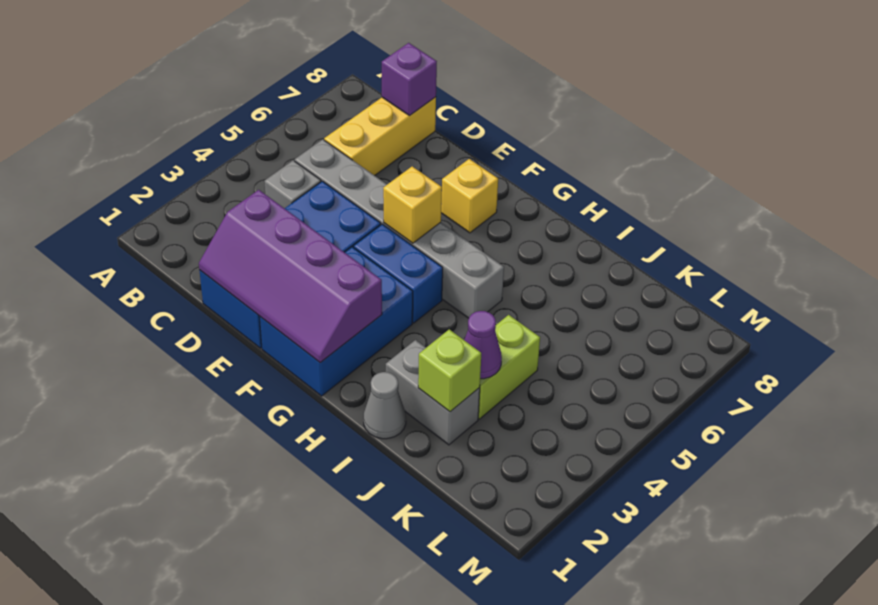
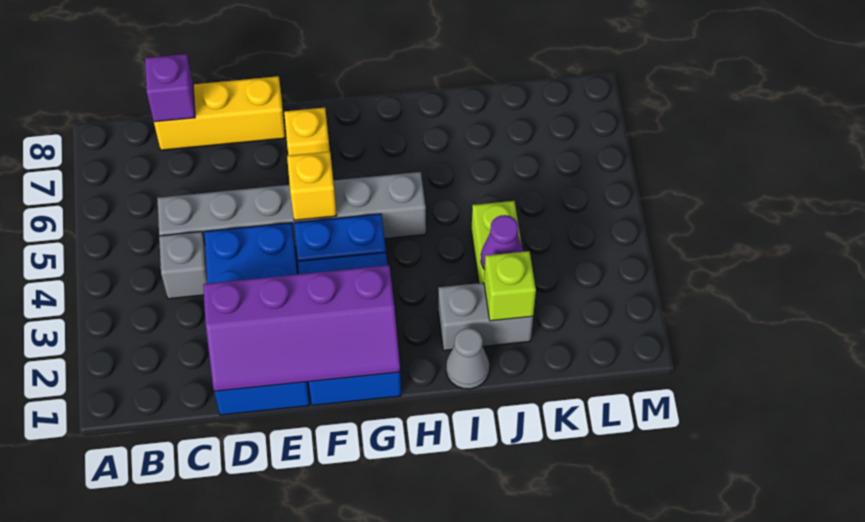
yellow 1x3 brick [324,97,436,176] -> yellow 1x3 brick turned to [154,76,285,150]

